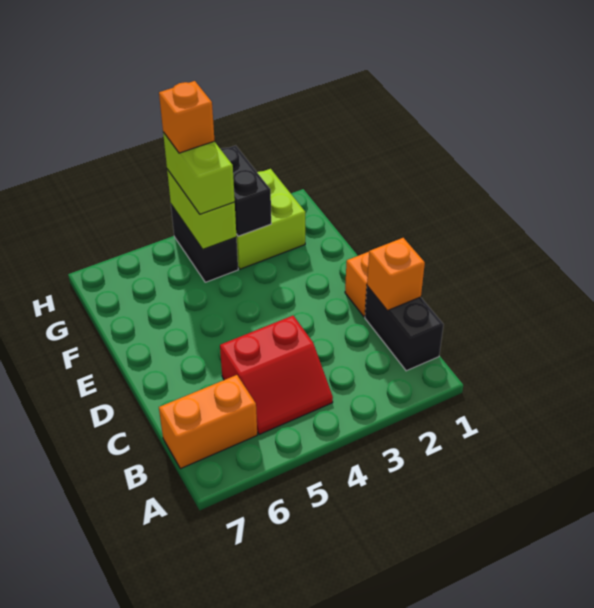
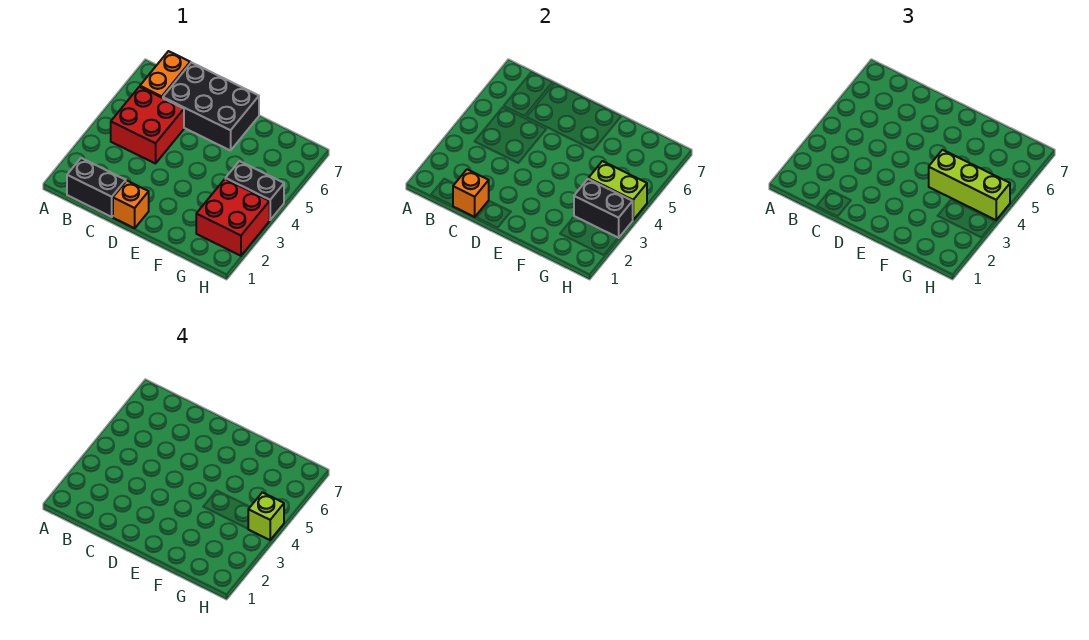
red 2x2 slope [220,316,333,434] -> red 2x2 brick [111,87,184,164]
none -> black 2x3 brick [163,62,259,151]
lime 2x2 brick [236,169,305,269] -> red 2x2 brick [196,179,270,256]
lime 1x2 brick [163,132,235,214] -> lime 1x3 brick [929,150,1010,220]
orange 1x1 brick [159,81,215,153] -> lime 1x1 brick [248,492,284,540]

